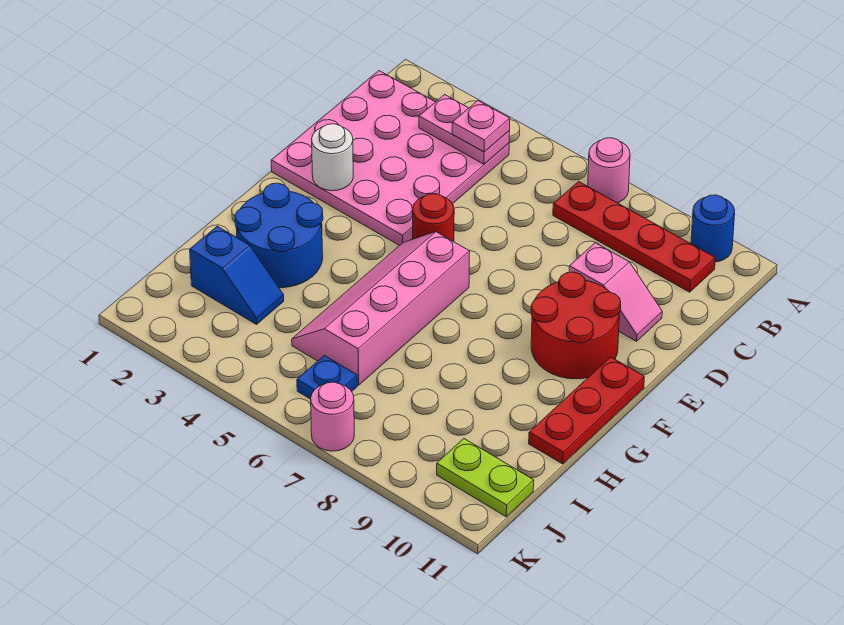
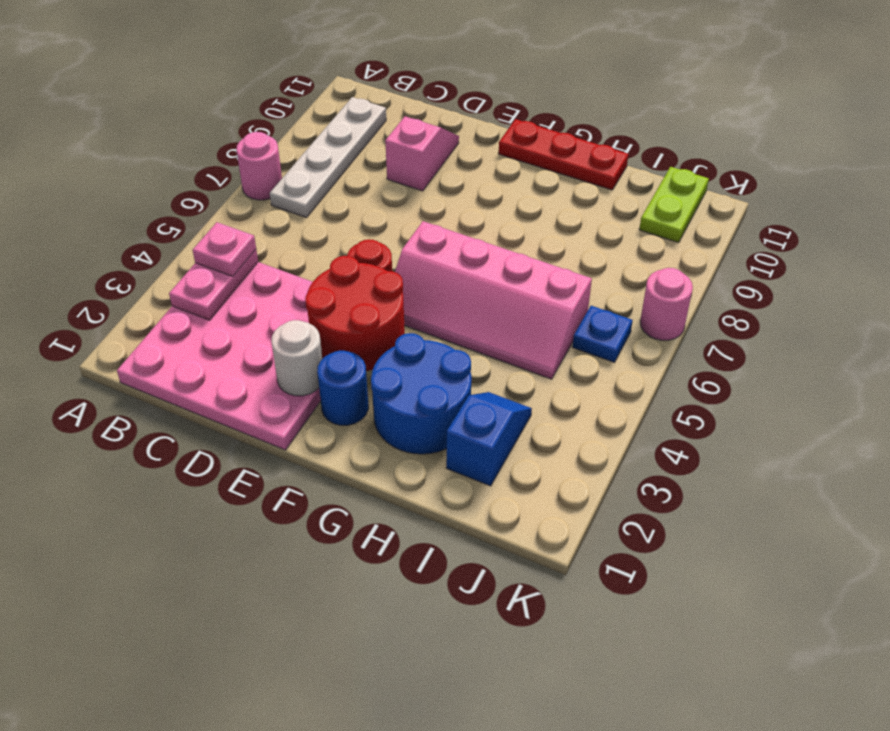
blue 1x1 round brick [691,195,735,262] -> blue 1x1 round brick moved to [317,351,368,425]
red 1x4 plate [553,182,715,292] -> white 1x4 plate [270,97,386,218]
red 2x2 round brick [531,272,621,379] -> red 2x2 round brick moved to [305,256,405,371]

